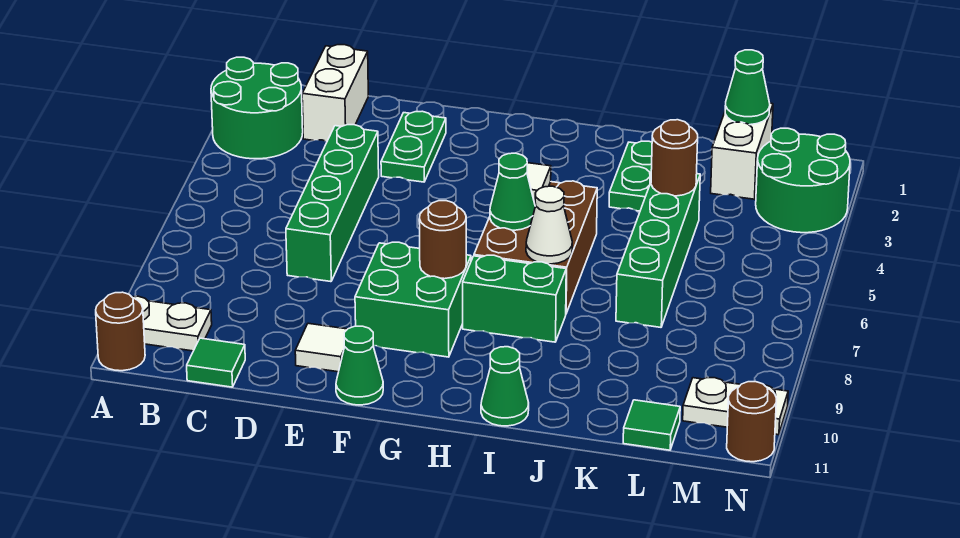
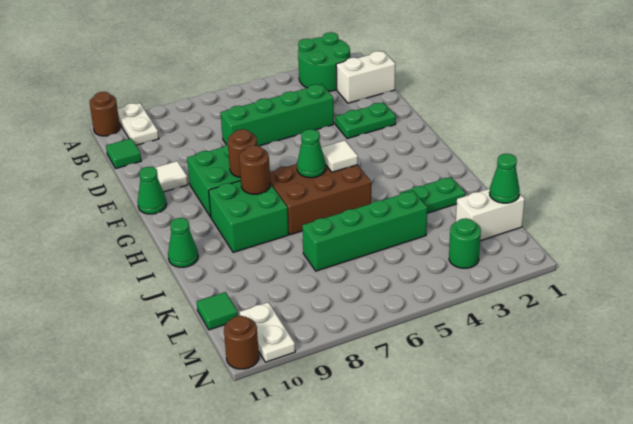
green 1x2 brick [463,255,566,342] -> green 2x2 brick [209,181,289,252]
white 1x1 cone [526,186,572,264] -> none
brown 1x1 round brick [651,120,698,196] -> brown 1x1 round brick moved to [239,145,270,194]
green 2x2 round brick [756,128,850,233] -> green 1x1 round brick [449,218,481,268]

